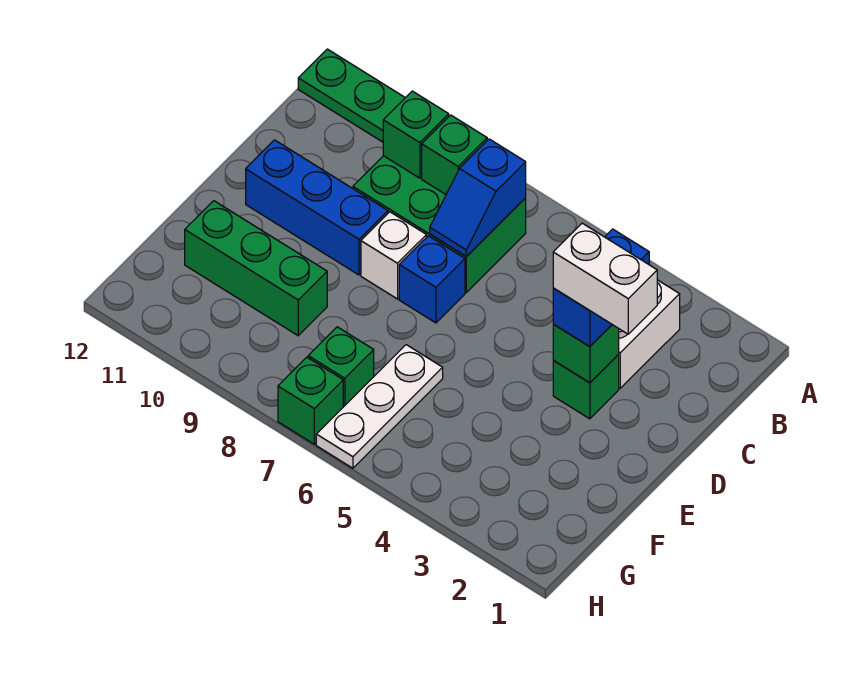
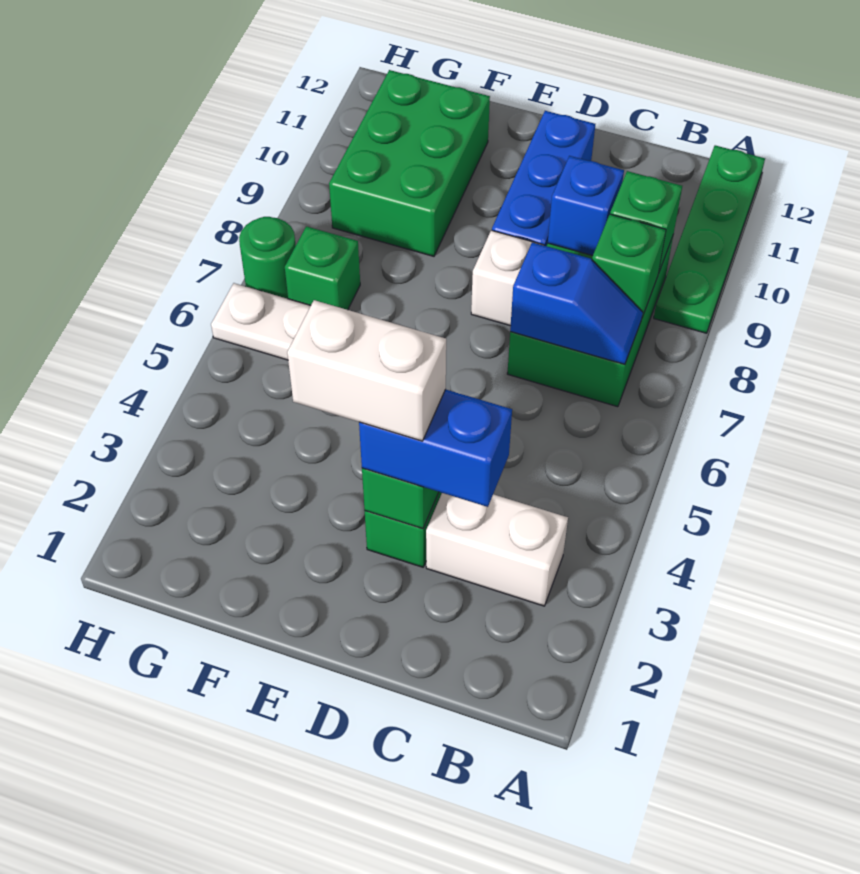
blue 1x2 slope [430,139,526,257] -> blue 1x2 slope turned to [510,242,643,364]
white 1x2 brick [553,223,657,334] -> white 1x2 brick turned to [287,300,446,441]
blue 1x1 brick [399,236,465,323] -> blue 1x1 brick moved to [548,156,624,256]
green 1x3 brick [185,201,327,336] -> green 2x3 brick [329,70,490,256]
green 1x1 brick [278,357,343,444] -> green 1x1 round brick [239,217,296,299]

